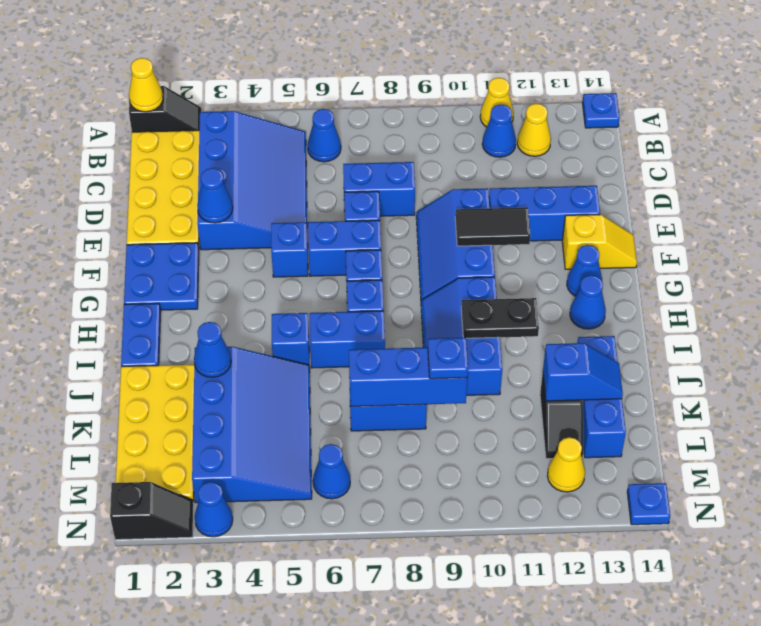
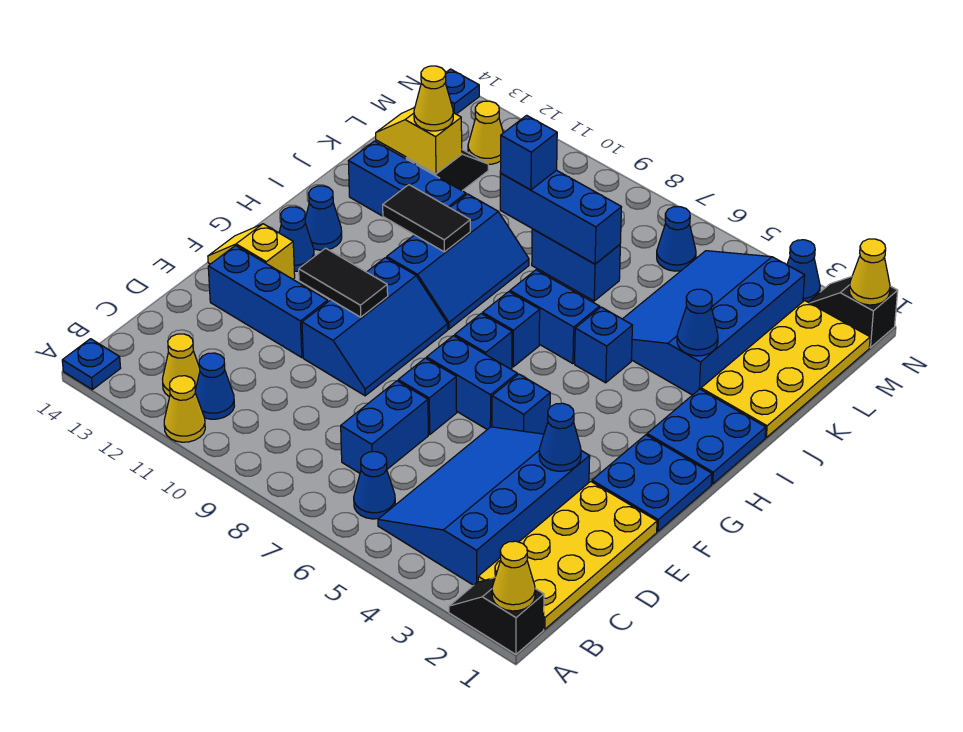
blue 1x2 brick [343,162,415,216] -> blue 1x2 brick turned to [341,381,428,473]
blue 1x2 plate [121,303,161,367] -> blue 2x2 plate [647,389,766,484]
black 1x2 plate [461,298,539,338] -> black 1x2 tile [383,185,470,252]
blue 1x3 brick [577,336,626,458] -> blue 1x3 brick turned to [348,141,466,216]
blue 1x1 plate [428,338,468,379] -> blue 1x1 brick [500,115,557,190]
blue 1x2 slope [543,343,623,401] -> yellow 1x2 slope [376,108,462,174]
none -> yellow 1x1 cone [414,66,453,131]
none -> yellow 1x1 cone [849,239,890,305]

